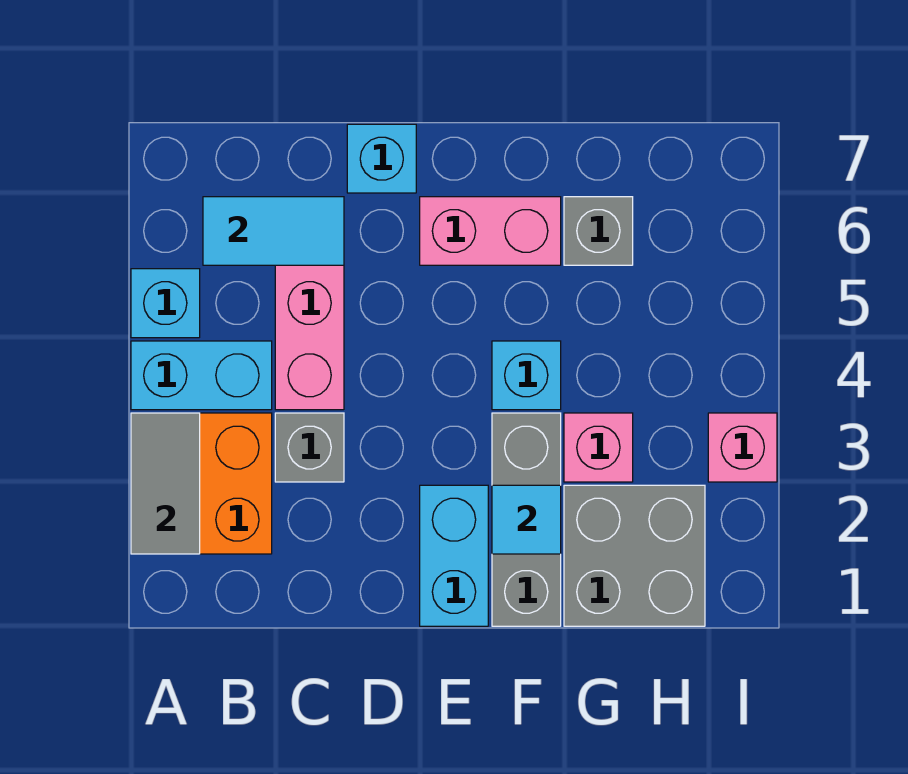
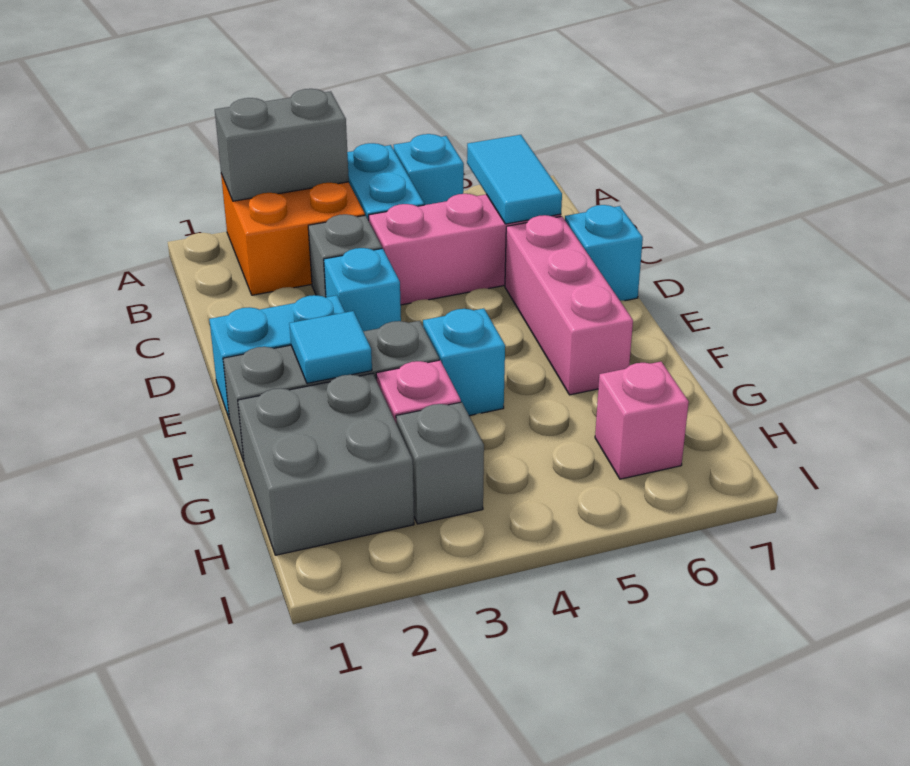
grey 1x2 tile [131,413,200,554] -> grey 1x2 brick [215,89,349,201]
none -> cyan 1x1 brick [324,248,401,331]
pink 1x2 brick [420,197,561,265] -> pink 1x3 brick [505,215,633,395]
grey 1x1 brick [564,197,633,265] -> grey 1x1 brick moved to [396,402,484,524]
pink 1x1 brick [708,413,777,482] -> pink 1x1 brick moved to [595,362,689,479]

